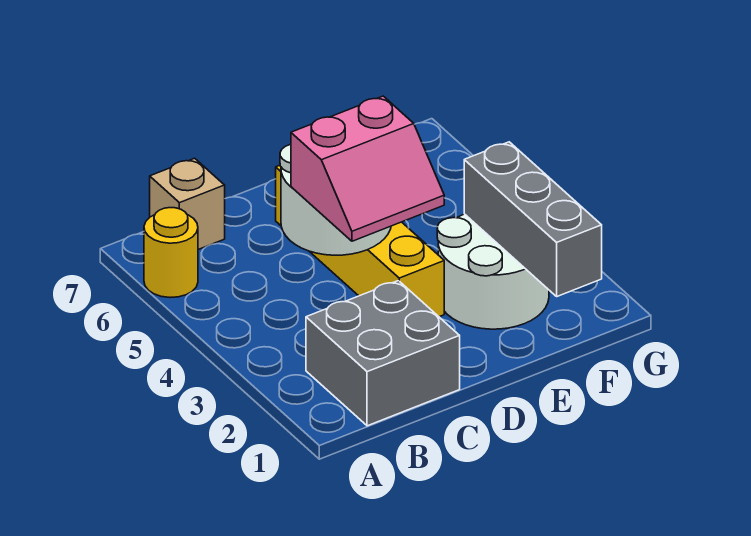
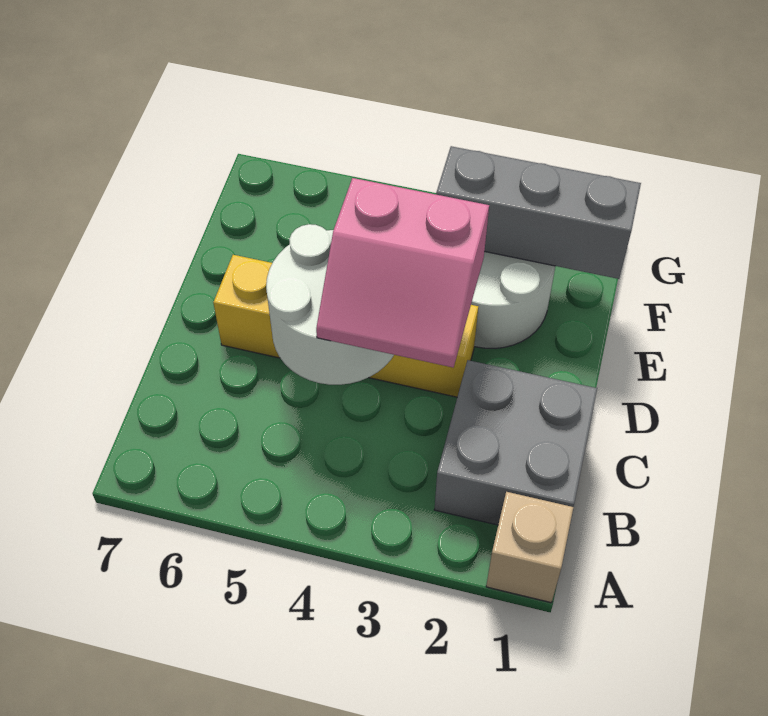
yellow 1x1 round brick [144,208,198,297] -> none
tan 1x1 brick [150,158,225,249] -> tan 1x1 brick moved to [486,492,573,603]
pink 2x2 slope [291,96,444,241] -> pink 2x2 slope turned to [316,178,489,367]

